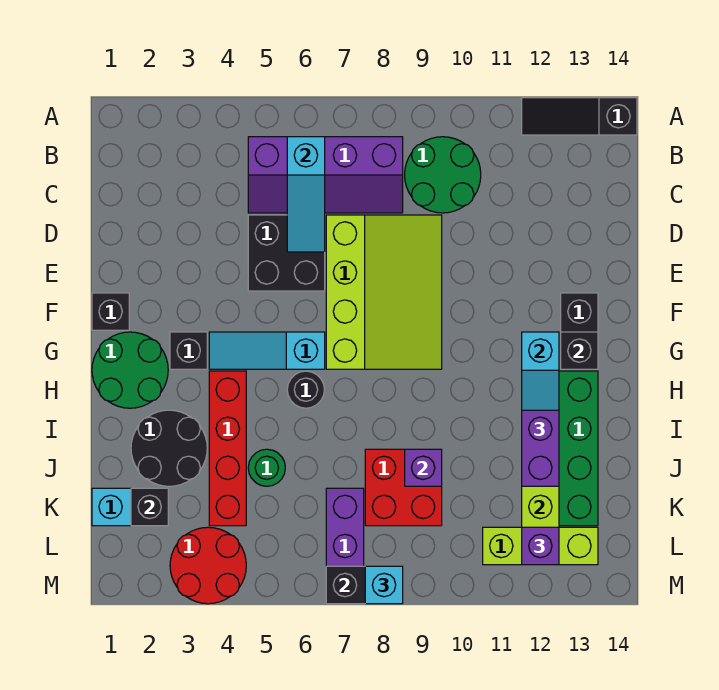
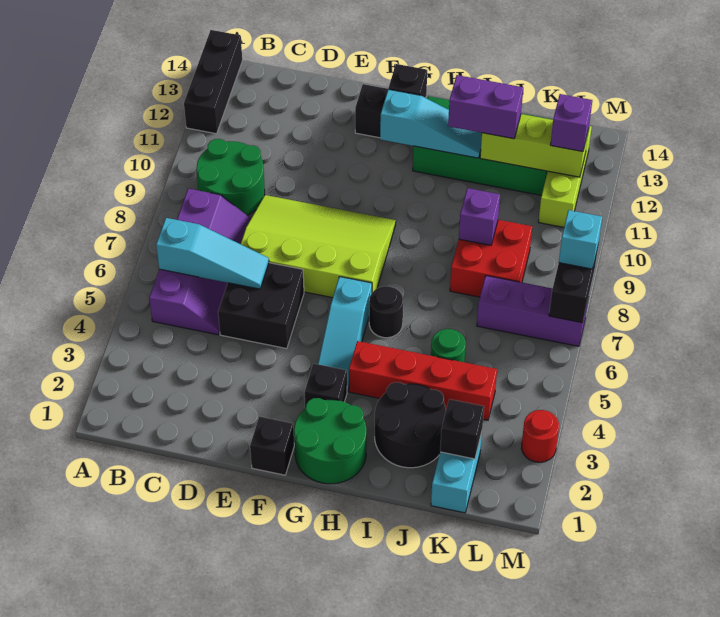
black 1x3 slope [522,98,637,135] -> black 1x3 brick [184,30,242,134]
red 2x2 round brick [170,527,246,604] -> red 1x1 round brick [522,410,559,462]

